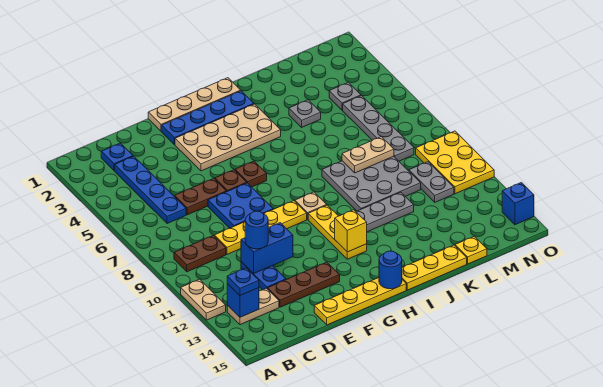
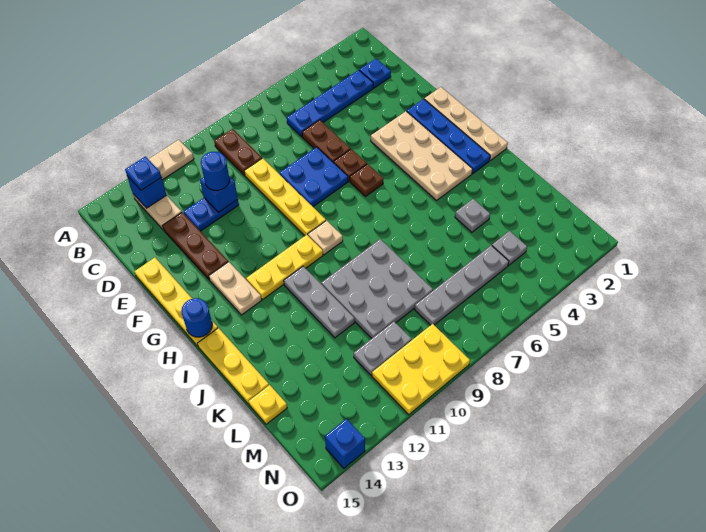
blue 1x2 brick [241,223,293,274] -> blue 1x1 brick [200,176,238,212]
yellow 1x1 brick [335,210,367,252] -> none
tan 1x2 plate [342,137,394,173] -> tan 1x2 plate moved to [209,262,262,315]

